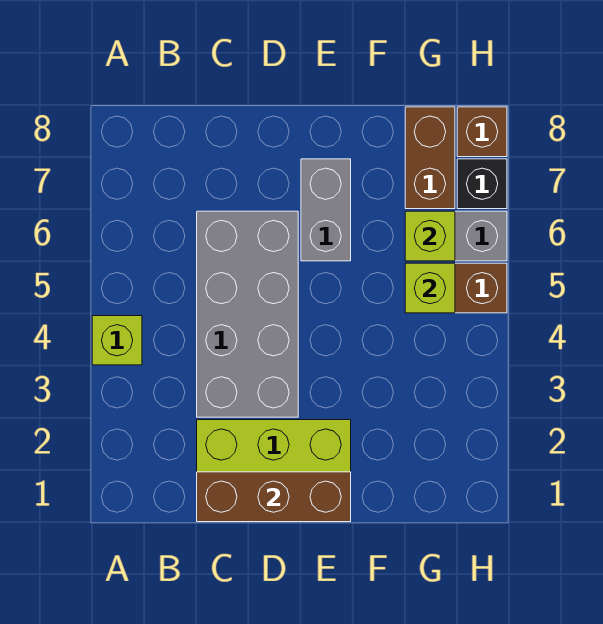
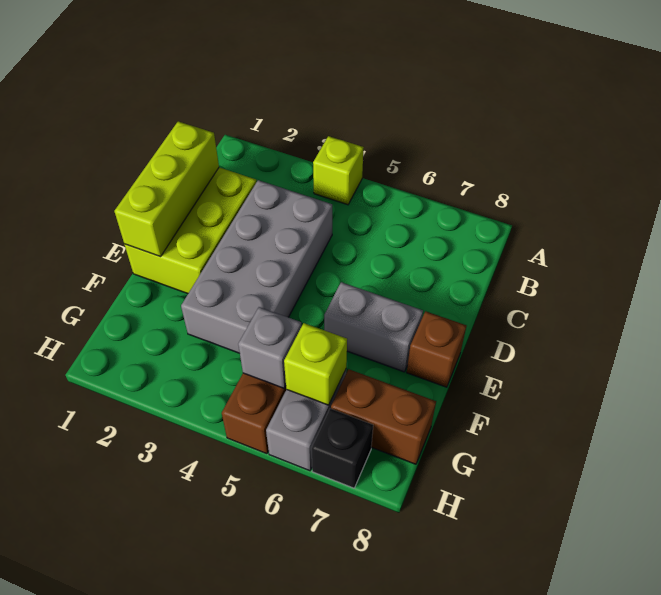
brown 1x3 brick [197,472,351,522] -> lime 1x3 brick [114,121,219,257]
grey 2x4 brick [197,211,298,417] -> grey 2x4 brick turned to [181,180,332,353]
lime 1x1 brick [405,263,455,313] -> grey 1x1 brick [238,307,302,388]
brown 1x1 brick [457,107,507,157] -> brown 1x1 brick moved to [407,311,466,387]

